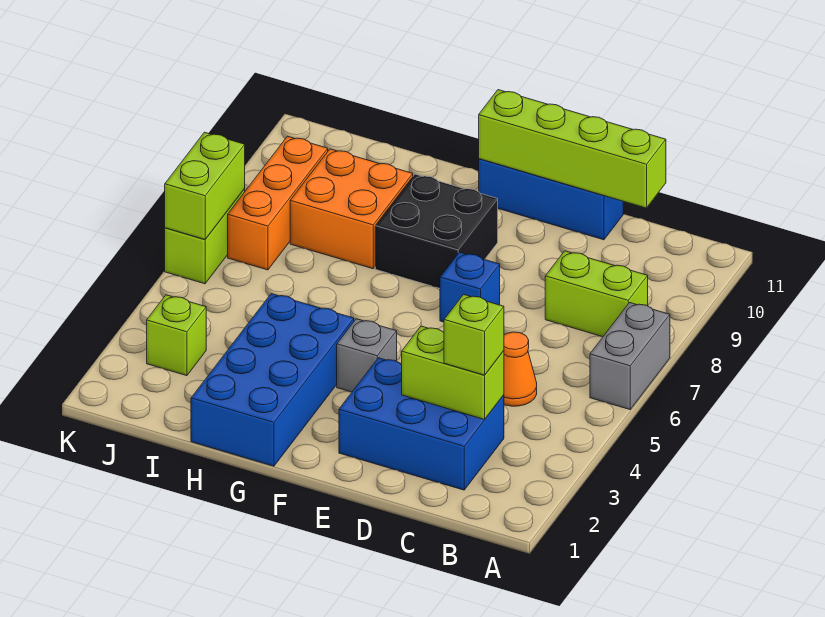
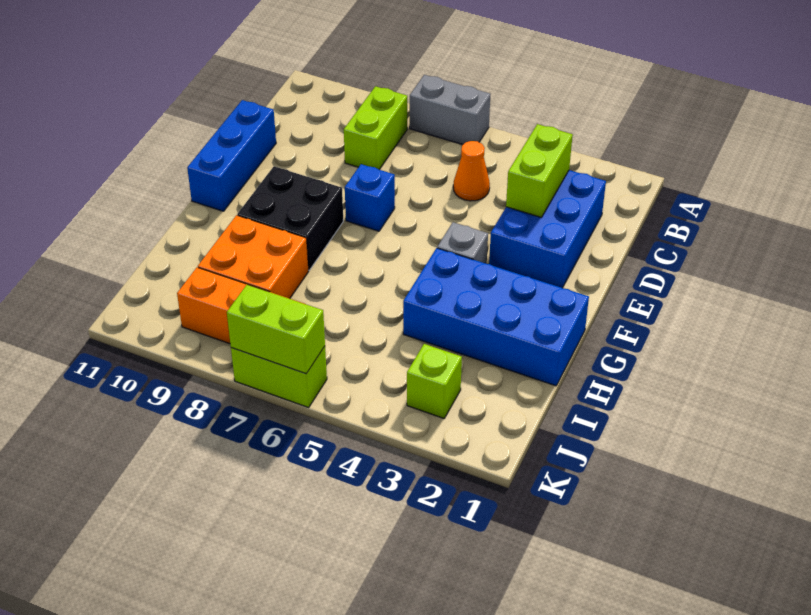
lime 1x1 brick [444,294,504,375] -> none
lime 1x4 brick [479,90,666,208] -> none

